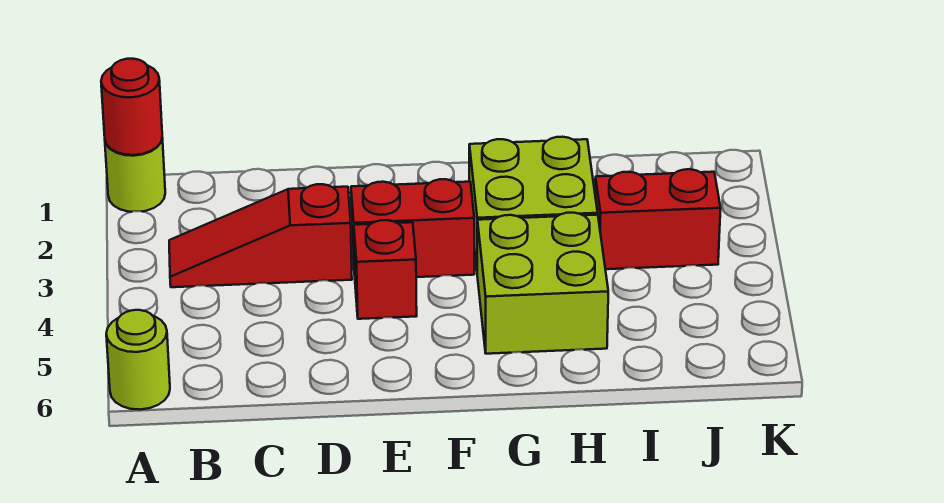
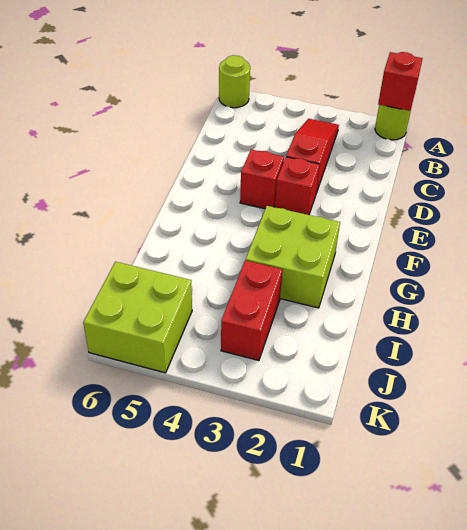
red 1x1 round brick [101,59,162,155] -> red 1x1 brick [378,52,423,111]
red 1x2 brick [351,179,474,277] -> red 1x1 brick [275,157,320,215]
lime 2x2 brick [477,213,608,354] -> lime 2x2 brick moved to [83,262,192,373]

